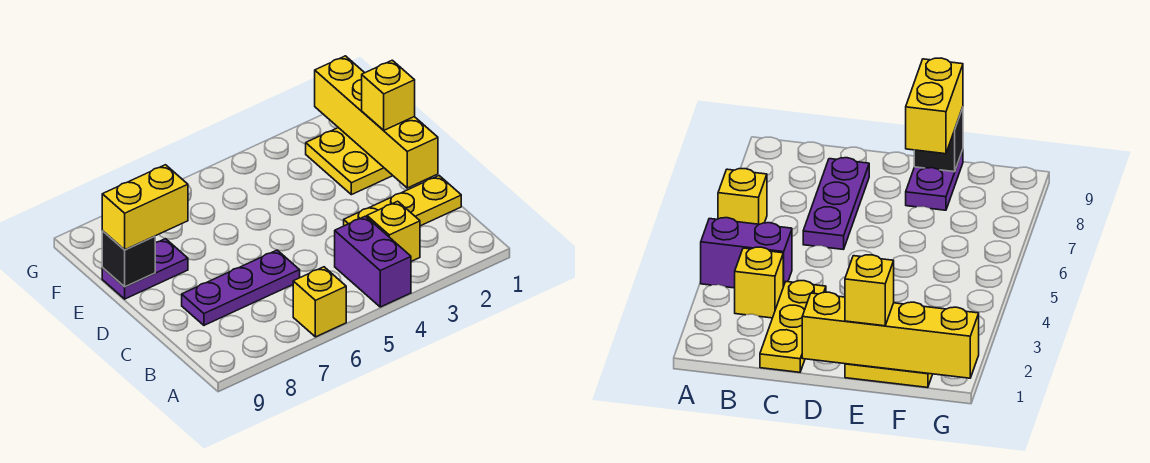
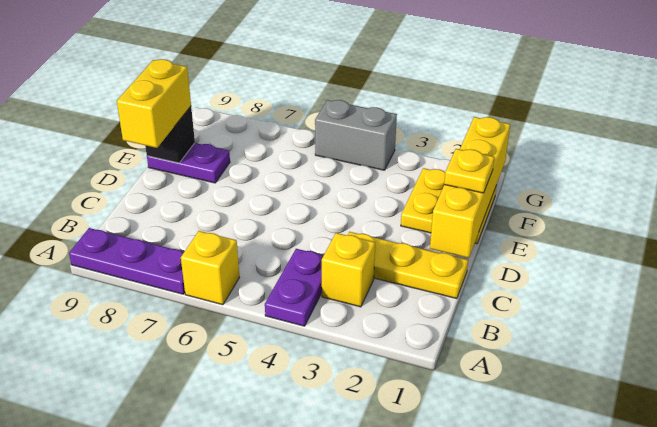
purple 1x2 brick [335,216,411,307] -> purple 1x2 plate [265,249,324,326]
purple 1x3 plate [182,250,300,325] -> purple 1x3 plate moved to [69,228,185,294]
yellow 1x1 brick [362,60,415,130] -> yellow 1x1 plate [444,149,494,193]
yellow 1x2 brick [102,165,188,250] -> yellow 1x2 brick turned to [117,59,191,148]
none -> grey 1x2 brick [315,100,397,170]

